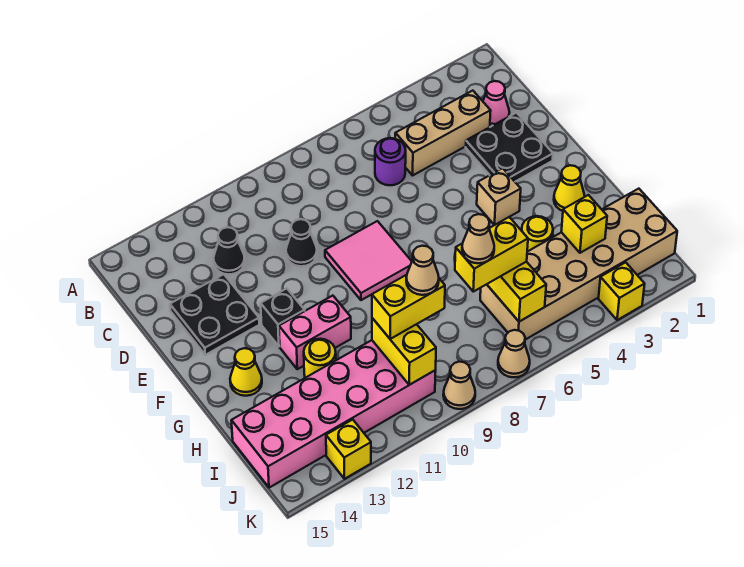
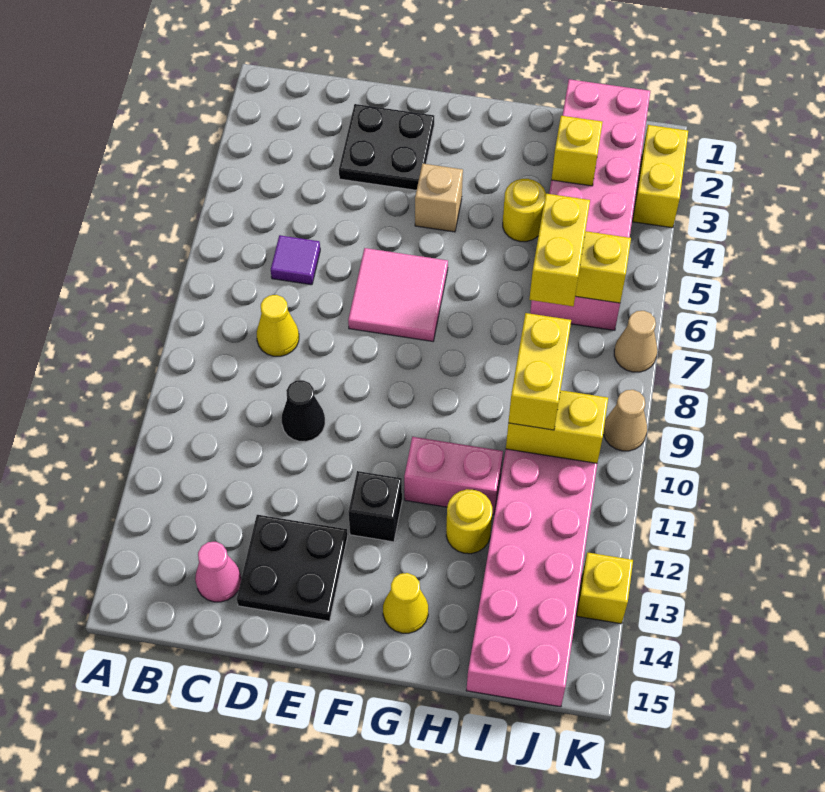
pink 1x1 cone [483,81,509,127] -> pink 1x1 cone moved to [195,542,241,602]
tan 1x3 brick [395,91,491,175] -> none
purple 1x1 round brick [375,138,406,185] -> purple 1x1 tile [271,235,320,285]
black 1x1 cone [214,227,245,274] -> none
pink 2x2 tile [325,221,412,300] -> pink 2x2 tile moved to [348,248,448,341]
yellow 1x1 cone [554,165,585,211] -> yellow 1x1 cone moved to [257,295,299,356]
pink 1x2 brick [279,296,351,369] -> pink 1x2 brick turned to [404,437,503,515]
tan 2x6 brick [480,189,677,340] -> pink 2x6 brick [530,79,650,330]
tan 1x1 cone [462,214,494,263] -> none
tan 1x1 cone [406,246,439,295] -> none
yellow 1x1 brick [598,262,645,320] -> yellow 1x2 brick [633,125,688,228]

